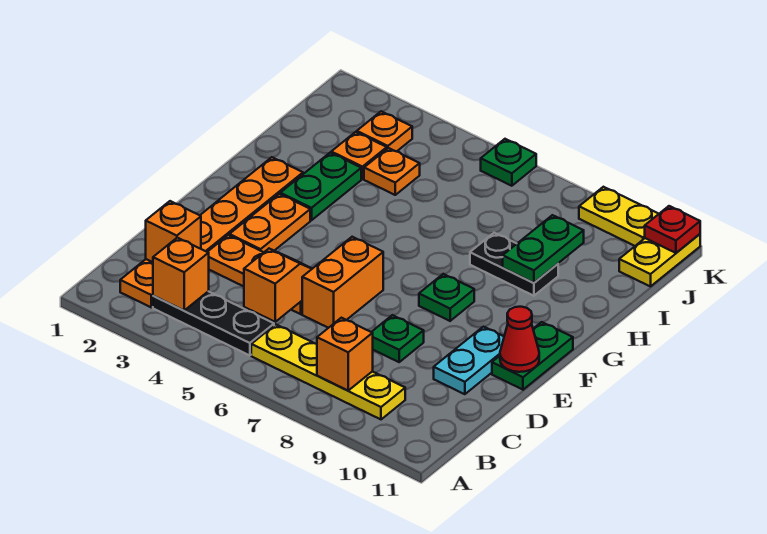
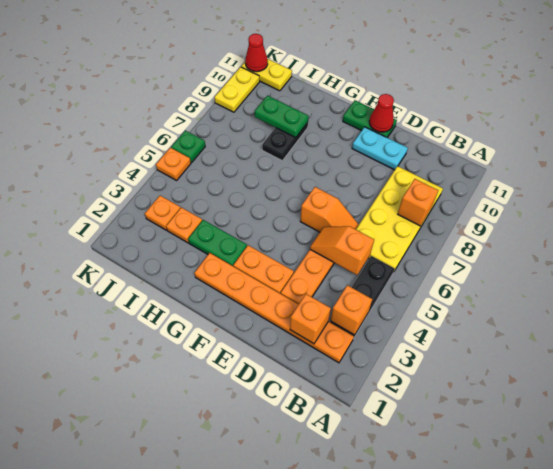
yellow 1x4 plate [251,324,405,419] -> yellow 2x4 plate [356,166,443,271]
orange 1x2 brick [302,237,383,328] -> orange 1x2 slope [300,187,359,232]
green 1x1 plate [372,315,424,362] -> none
green 1x1 plate [419,274,474,321] -> none
orange 1x1 plate [364,148,420,195] -> orange 1x1 plate moved to [156,148,191,180]
red 1x1 plate [645,206,700,253] -> red 1x1 cone [245,34,268,72]

